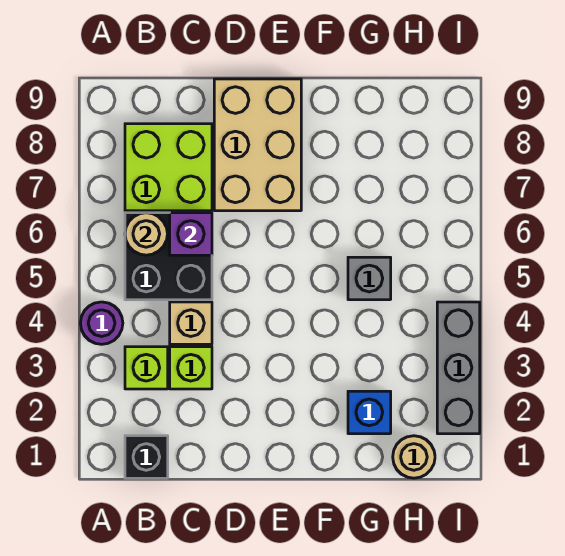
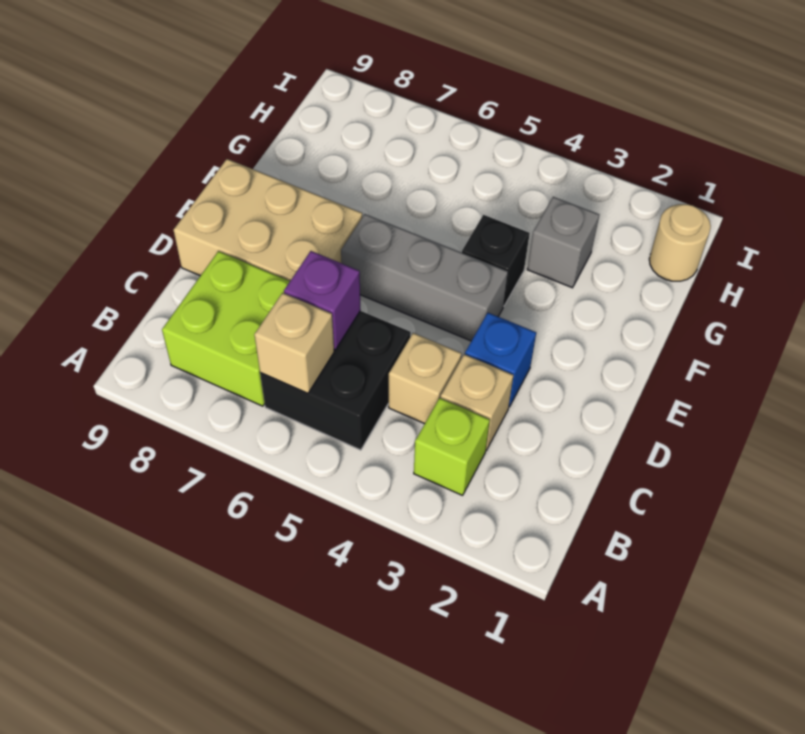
purple 1x1 round brick [80,302,123,344] -> none
black 1x1 brick [125,436,168,478] -> black 1x1 brick moved to [462,215,530,306]
tan 1x1 round brick [125,213,167,255] -> tan 1x1 brick [254,293,334,393]
lime 1x1 brick [170,347,212,389] -> tan 1x1 brick [441,354,514,450]
blue 1x1 brick [348,391,391,434] -> blue 1x1 brick moved to [465,313,536,407]
grey 1x1 brick [348,257,391,300] -> grey 1x1 brick moved to [527,197,599,288]
grey 1x3 brick [437,302,480,434] -> grey 1x3 brick moved to [341,214,508,341]

